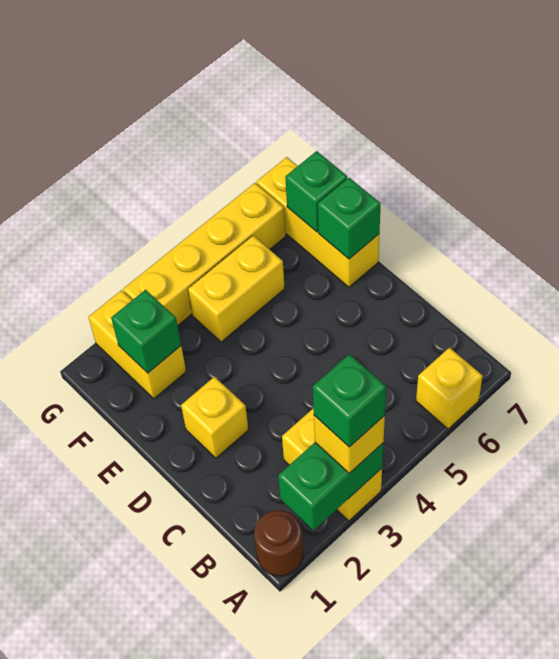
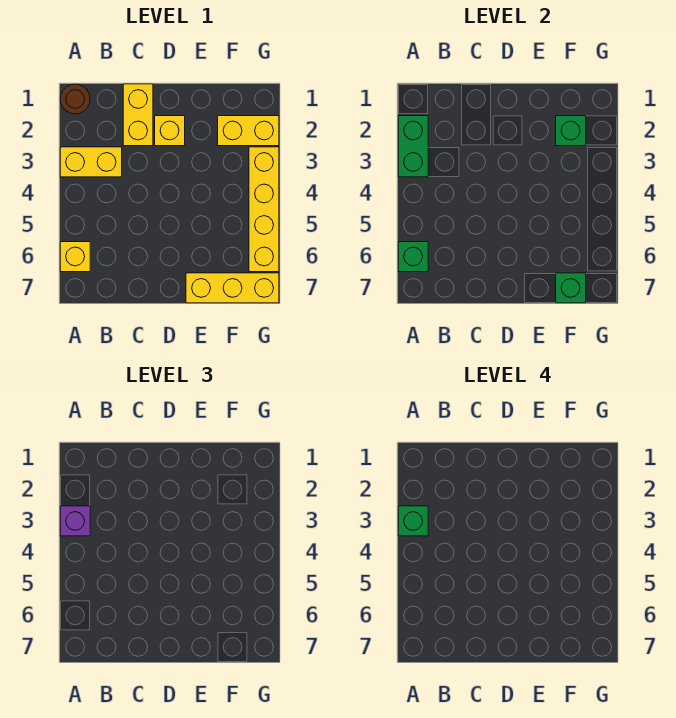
yellow 1x1 brick [314,416,385,473] -> purple 1x1 brick [60,506,90,536]
green 1x1 brick [318,178,381,259] -> green 1x1 brick moved to [398,242,428,272]
yellow 1x2 brick [188,236,285,342] -> yellow 1x2 brick moved to [123,84,153,146]

